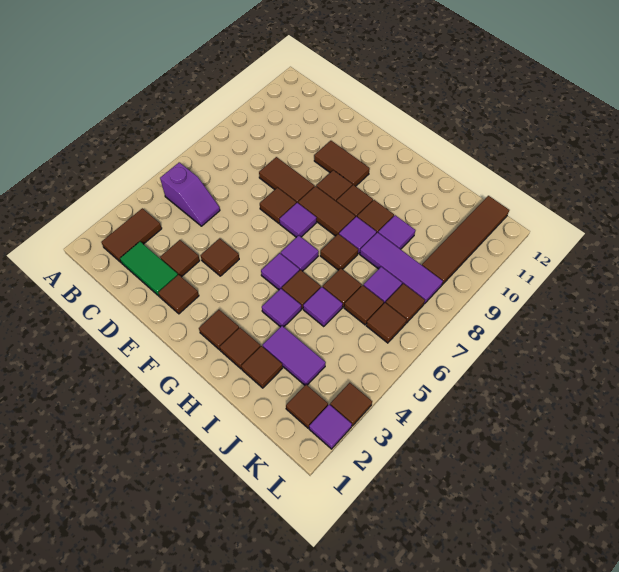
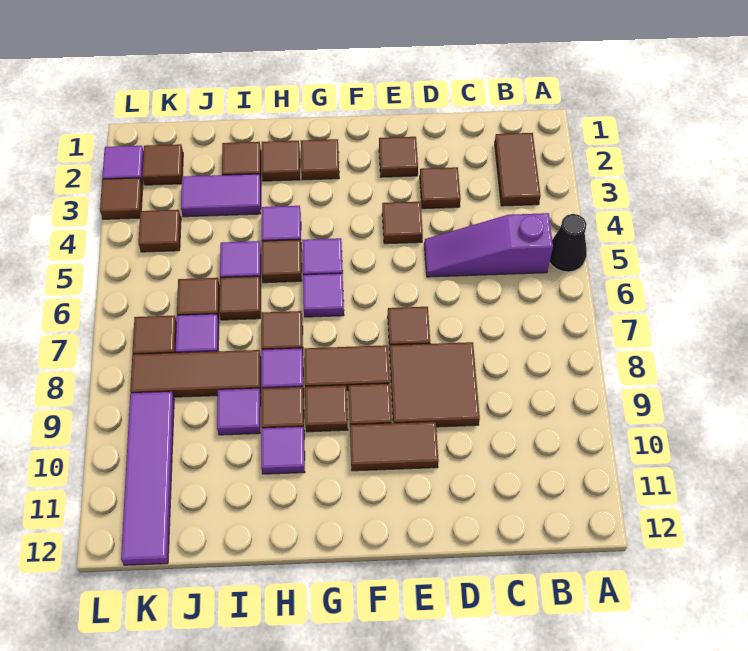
none -> black 1x1 cone [550,214,587,272]
purple 1x2 slope [160,162,220,226] -> purple 1x3 slope [424,213,553,277]
green 1x2 tile [120,242,178,296] -> none
brown 1x2 tile [259,157,315,203] -> brown 2x2 tile [390,342,480,427]
purple 1x1 tile [279,203,317,237] -> purple 1x1 tile moved to [261,427,305,474]
purple 1x3 tile [360,232,443,304] -> brown 1x3 tile [130,350,261,397]
brown 1x1 tile [366,303,407,343] -> brown 1x1 tile moved to [139,210,181,252]
brown 1x4 tile [422,196,509,285] -> purple 1x4 tile [121,392,174,565]

